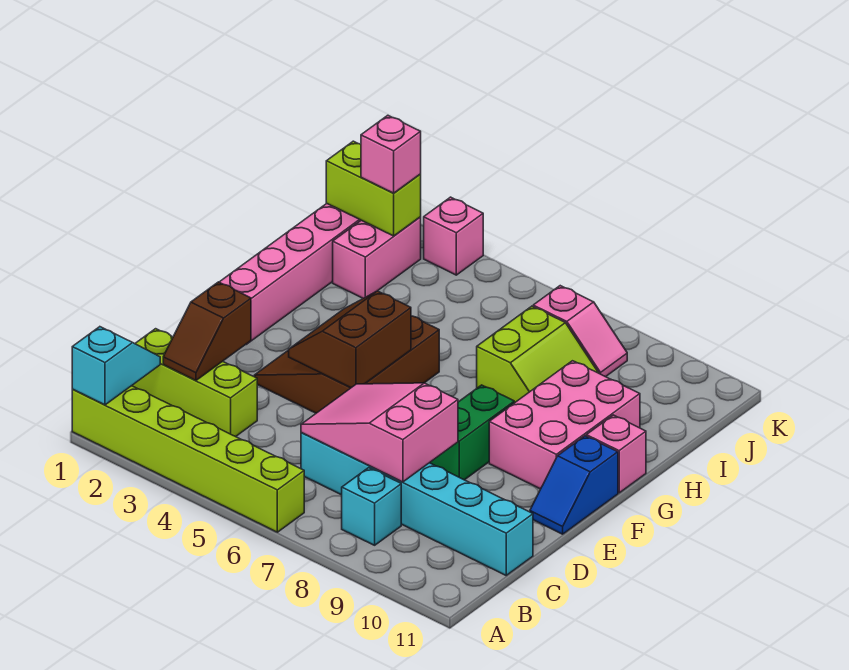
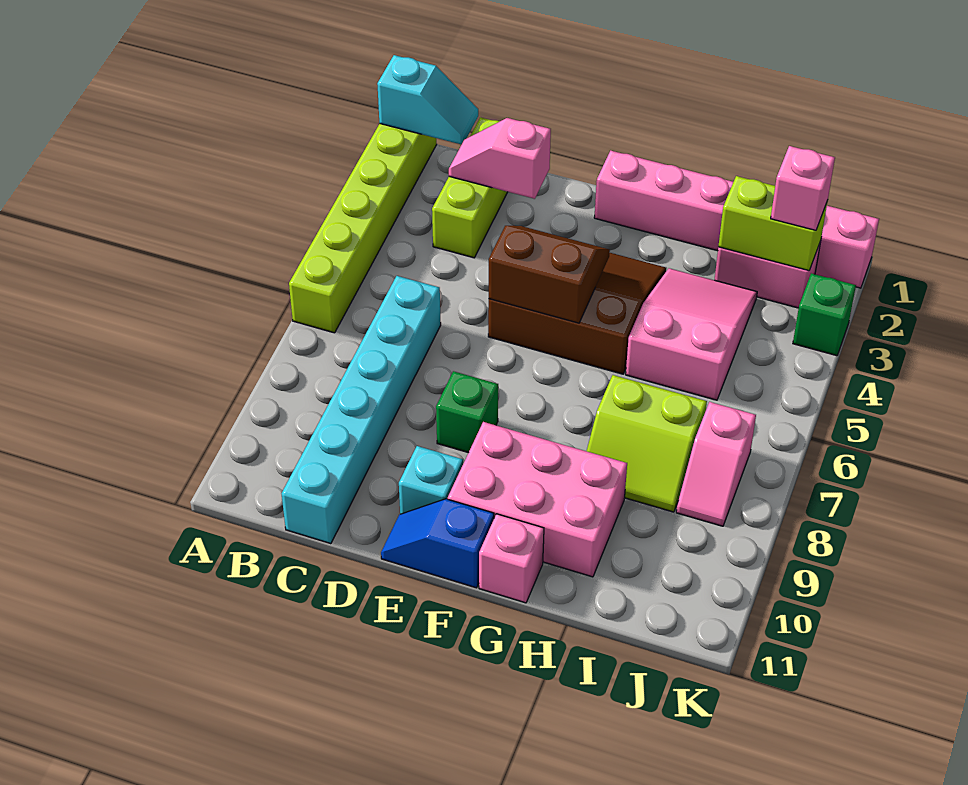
cyan 1x1 brick [342,468,401,545] -> cyan 1x1 brick moved to [399,446,463,514]
brown 1x2 slope [163,282,251,380] -> pink 1x2 slope [449,118,551,199]
pink 2x3 slope [301,383,458,482] -> pink 2x3 slope moved to [626,268,757,400]
green 1x2 brick [430,385,514,480] -> green 1x1 brick [436,371,498,453]
lime 1x2 brick [326,141,421,236] -> lime 1x2 brick turned to [718,176,828,270]
pink 1x1 brick [424,197,483,275] -> green 1x1 brick [793,273,856,356]

